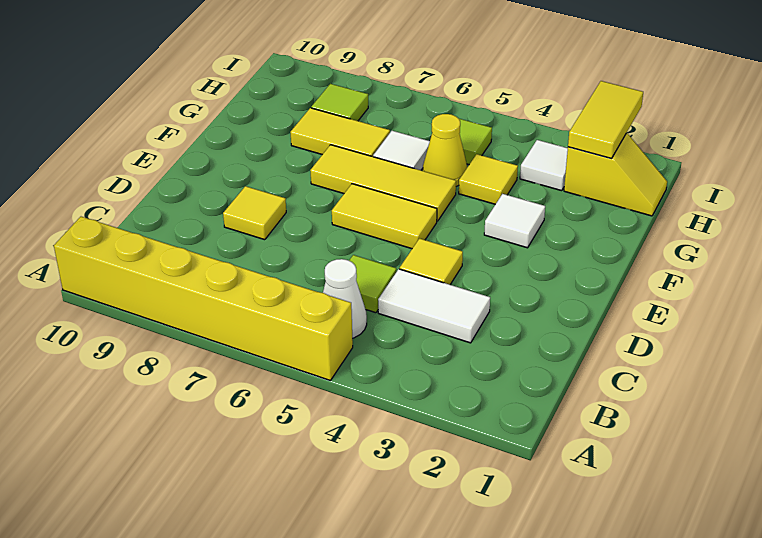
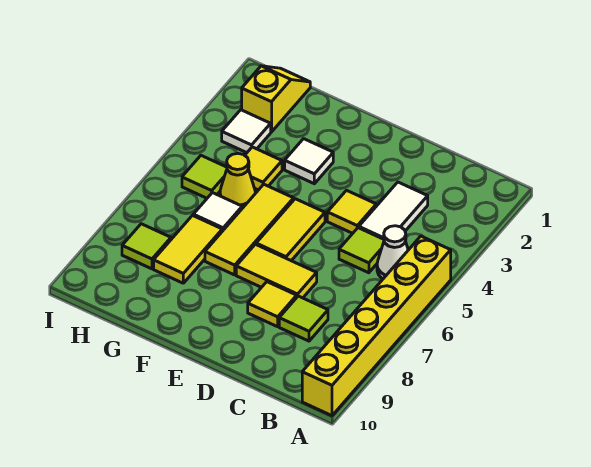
none -> lime 1x1 tile [279,296,328,341]
yellow 1x2 tile [568,81,643,158] -> yellow 1x2 tile moved to [236,244,317,298]

